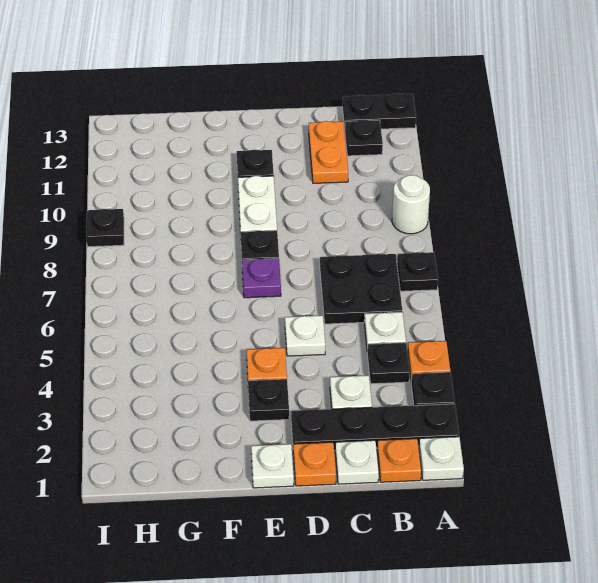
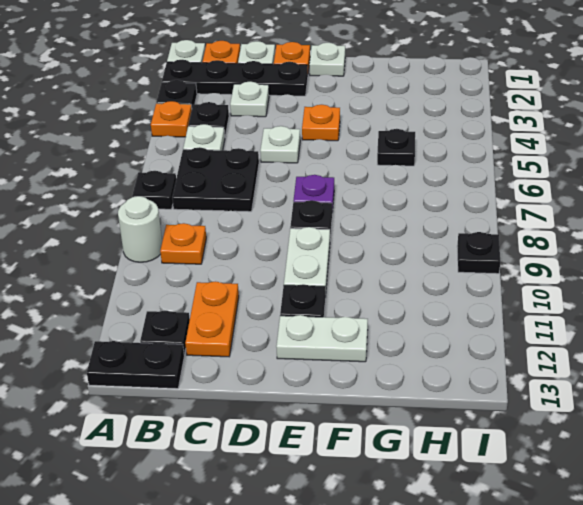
none -> orange 1x1 plate [160,223,206,264]
black 1x1 plate [248,379,289,421] -> black 1x1 plate moved to [377,129,415,166]
none -> white 1x2 plate [276,315,368,362]

